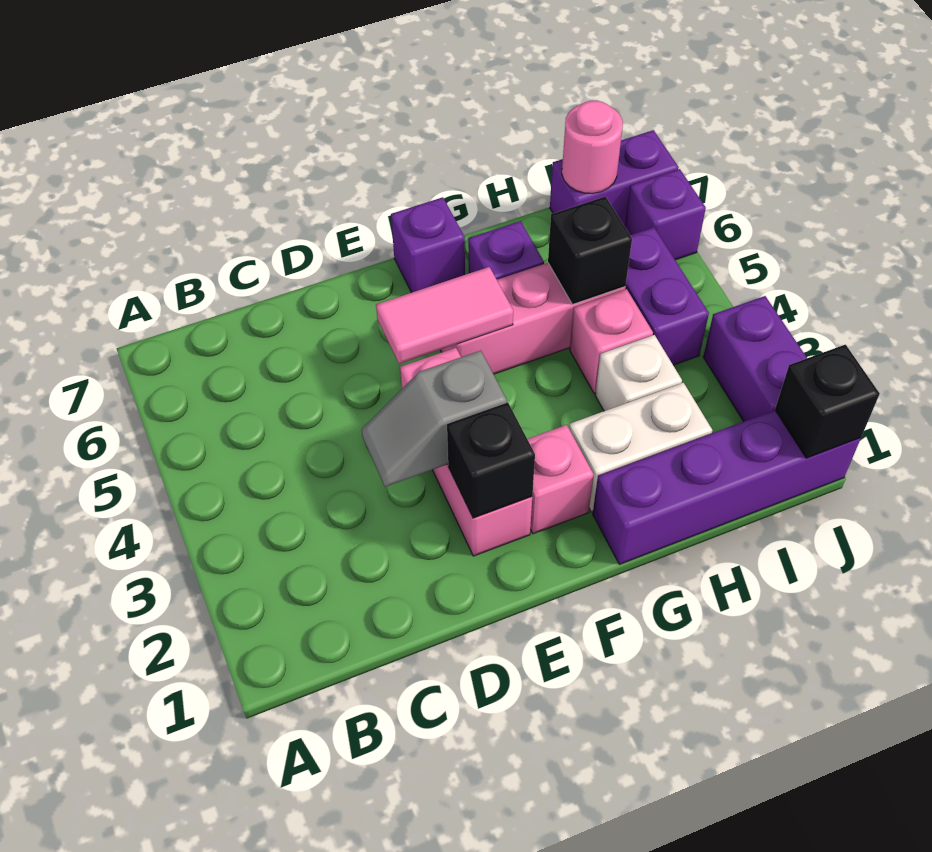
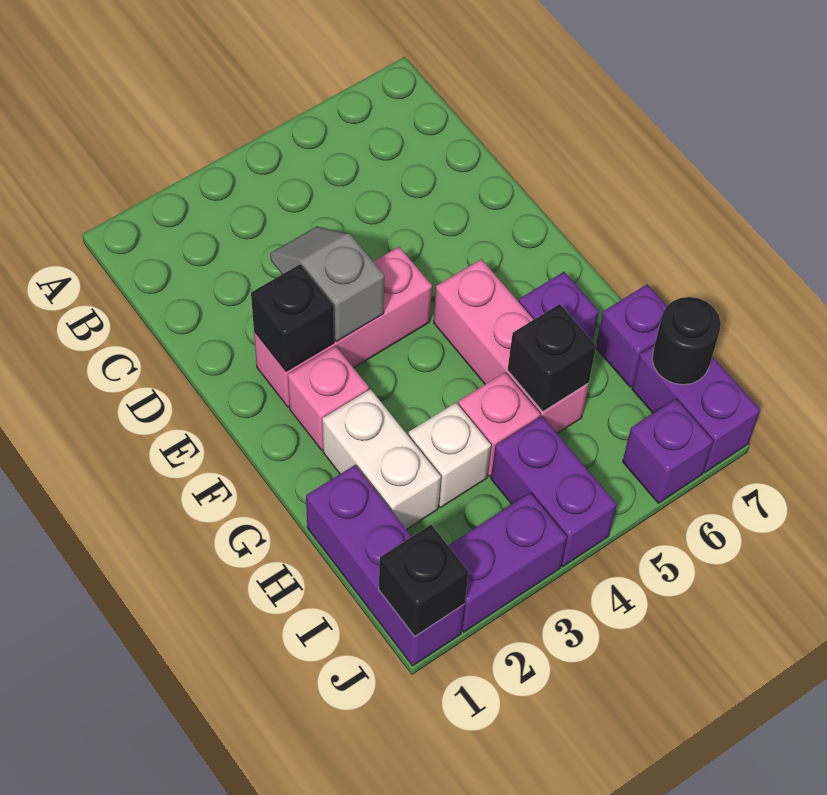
pink 1x2 tile [376,267,513,364] -> none
purple 1x1 brick [391,197,465,293] -> purple 1x1 brick moved to [596,284,667,387]
purple 1x4 brick [593,410,861,564] -> purple 1x3 brick [306,465,465,666]
purple 1x2 brick [625,227,709,365] -> purple 1x2 brick turned to [491,416,617,567]
pink 1x1 round brick [562,101,623,193] -> black 1x1 round brick [652,297,721,385]

